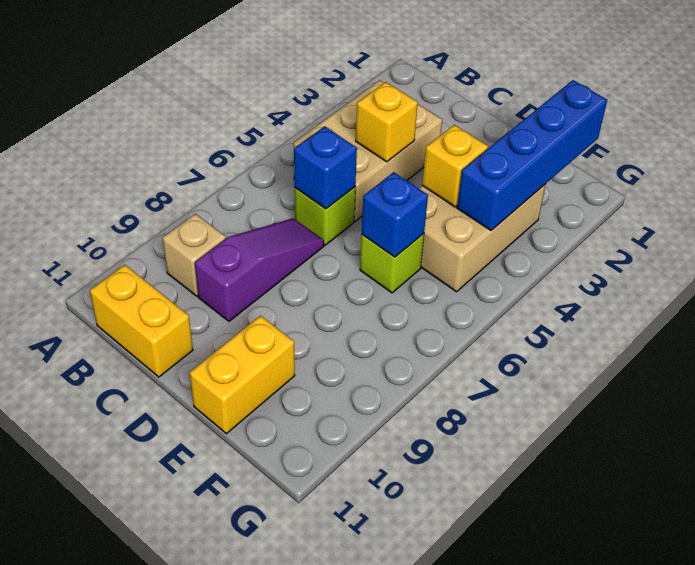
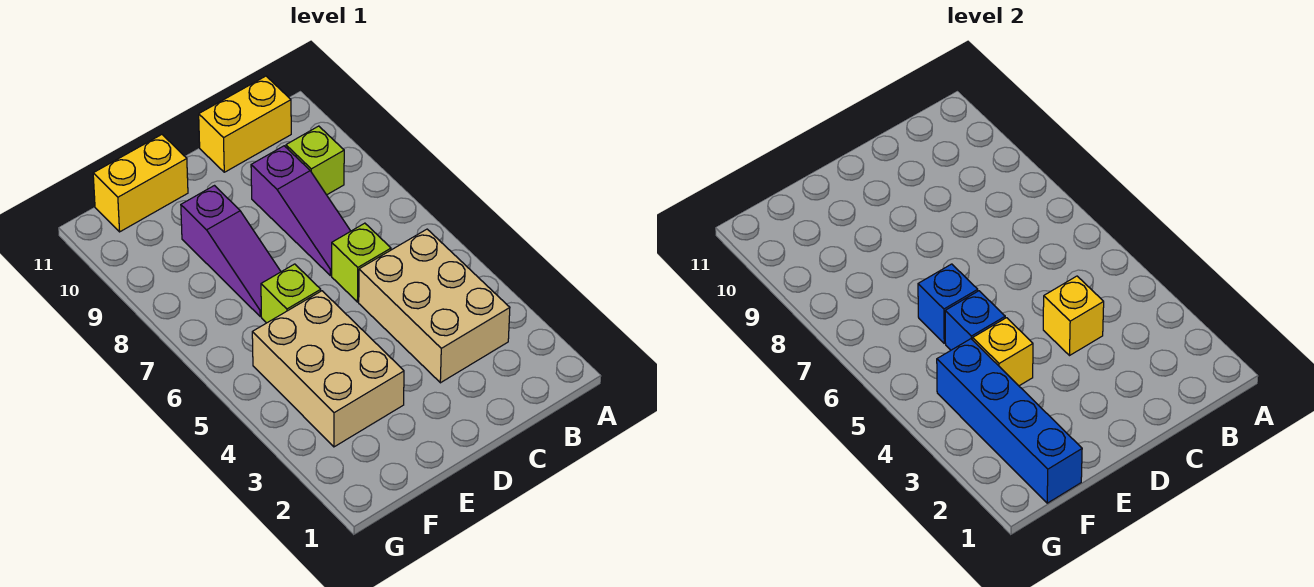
tan 1x1 brick [163,214,226,296] -> lime 1x1 brick [286,126,344,195]
blue 1x1 brick [294,126,357,209] -> blue 1x1 brick moved to [945,291,1005,350]
none -> purple 1x3 slope [181,186,281,316]
yellow 1x2 brick [190,316,295,434] -> yellow 1x2 brick turned to [93,135,188,232]

